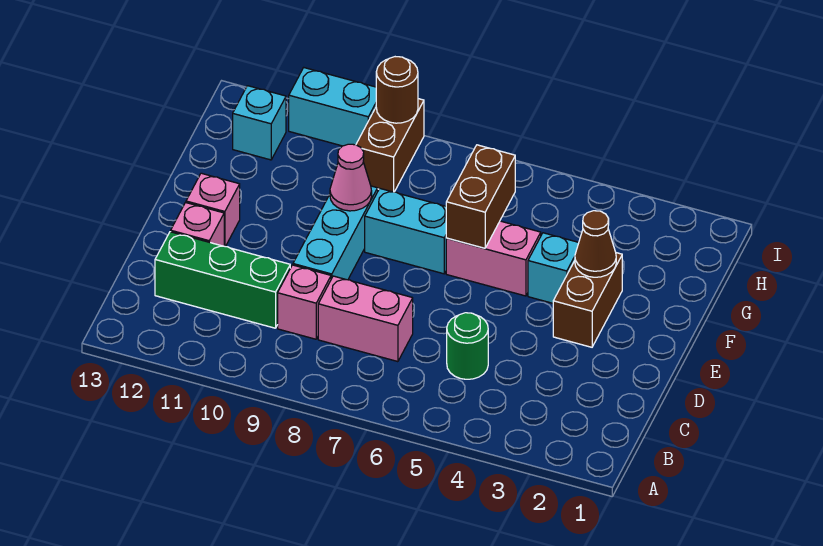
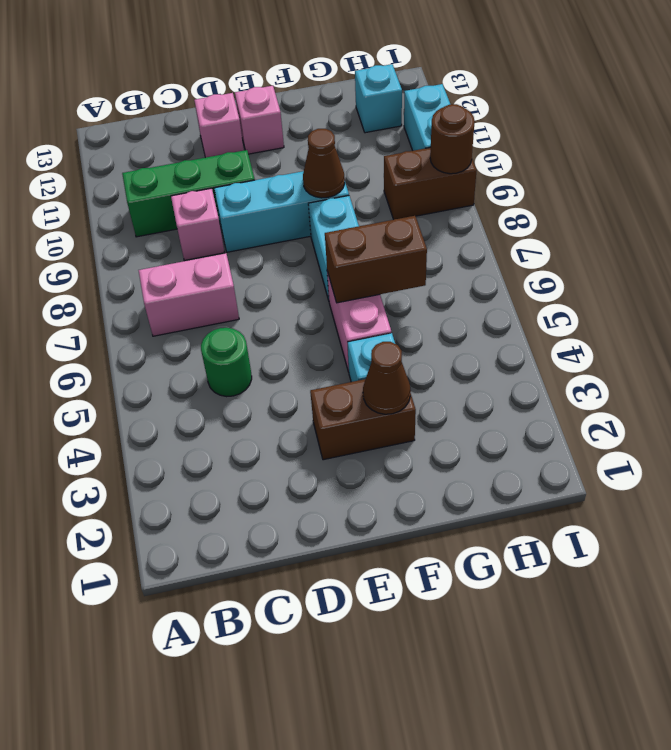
pink 1x2 brick [318,276,413,362] -> pink 1x2 brick turned to [139,253,239,336]
green 1x3 brick [155,232,290,328] -> green 1x3 brick turned to [122,150,255,237]
pink 1x1 cone [330,144,372,211] -> brown 1x1 cone [303,129,345,198]

